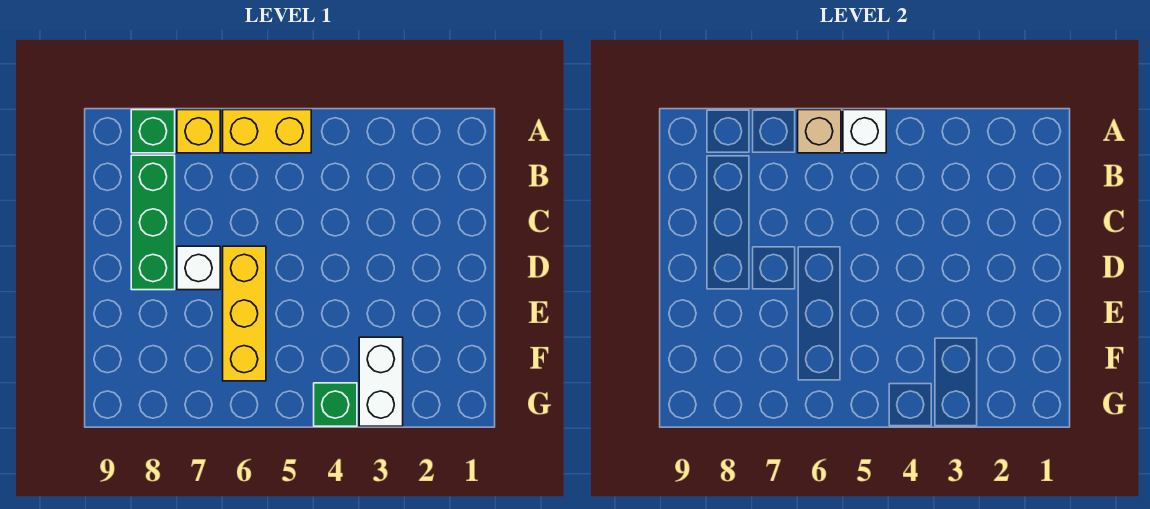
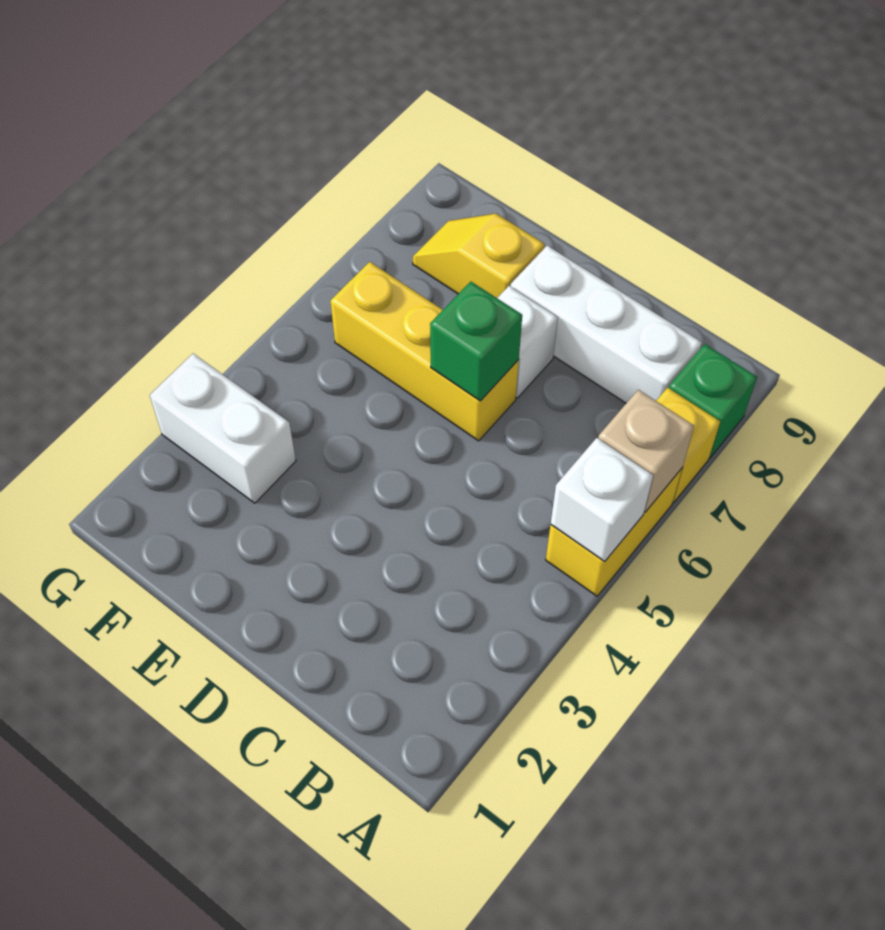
green 1x3 brick [131,155,175,290] -> white 1x3 brick [511,246,702,403]
none -> yellow 1x2 slope [413,213,545,298]
green 1x1 brick [314,383,357,426] -> green 1x1 brick moved to [430,282,522,401]

